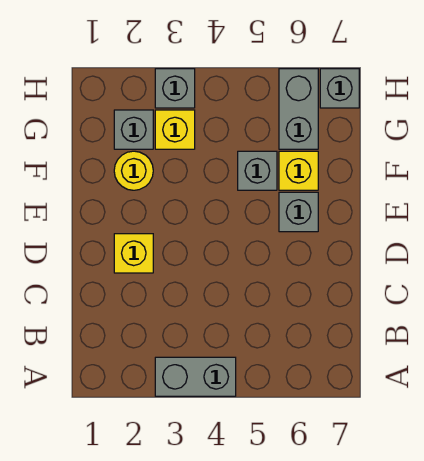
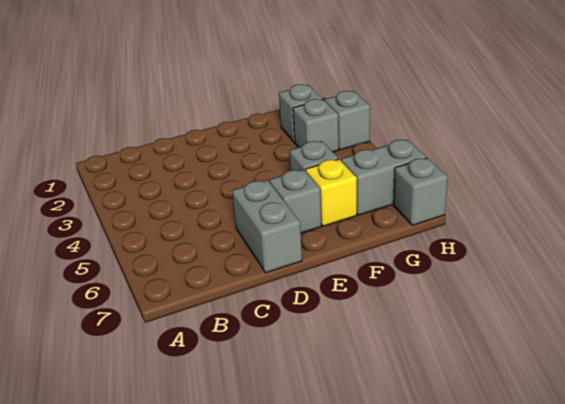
grey 1x2 brick [155,357,236,396] -> grey 1x2 brick moved to [232,180,302,273]
yellow 1x1 brick [114,234,153,273] -> none
yellow 1x1 round brick [114,151,153,190] -> none
yellow 1x1 brick [155,110,195,149] -> grey 1x1 brick [293,99,339,152]

